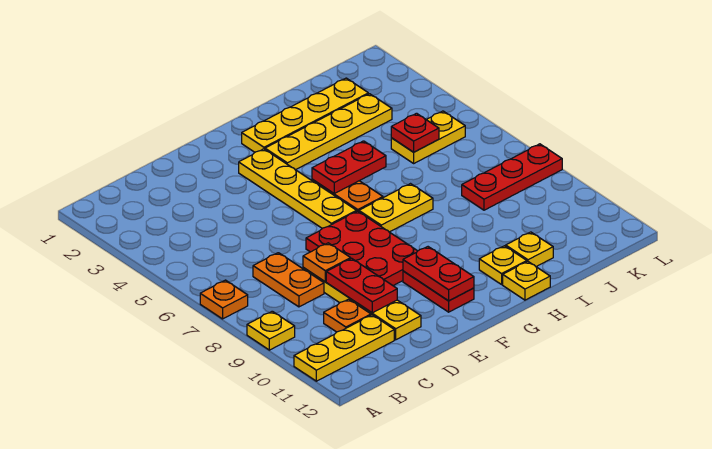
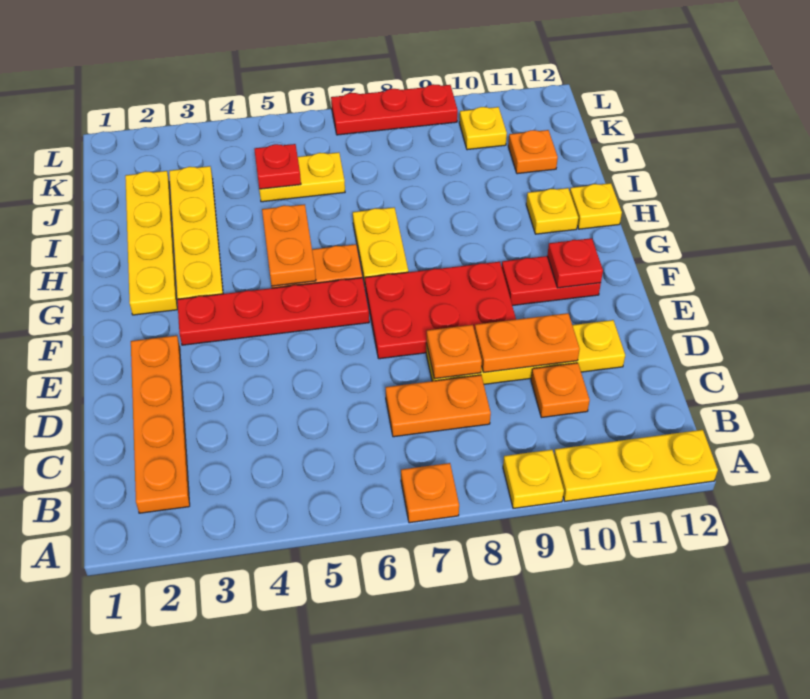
yellow 1x3 plate [294,315,394,381] -> yellow 1x3 plate turned to [554,430,718,501]
none -> orange 1x4 plate [131,336,190,513]
red 1x2 plate [326,258,397,313] -> orange 1x2 plate [475,313,580,372]
yellow 1x4 plate [239,149,357,228] -> red 1x4 plate [177,278,369,345]
red 1x2 plate [403,247,474,301] -> red 1x1 plate [547,238,603,288]
red 1x2 plate [312,141,386,193] -> orange 1x2 plate [262,204,316,286]
yellow 1x1 plate [506,232,553,267] -> yellow 1x1 plate moved to [459,107,507,150]
yellow 1x2 plate [391,111,465,163] -> yellow 1x2 plate turned to [259,152,345,202]
red 1x3 plate [462,144,562,210] -> red 1x3 plate turned to [331,84,458,135]
none -> orange 1x1 plate [508,130,558,174]

